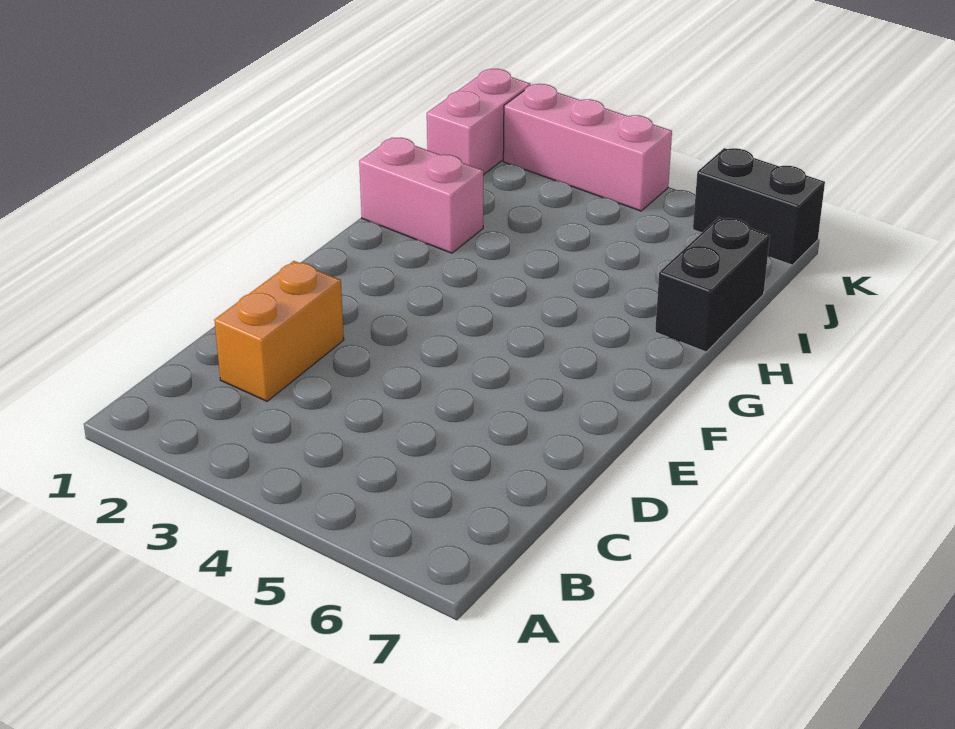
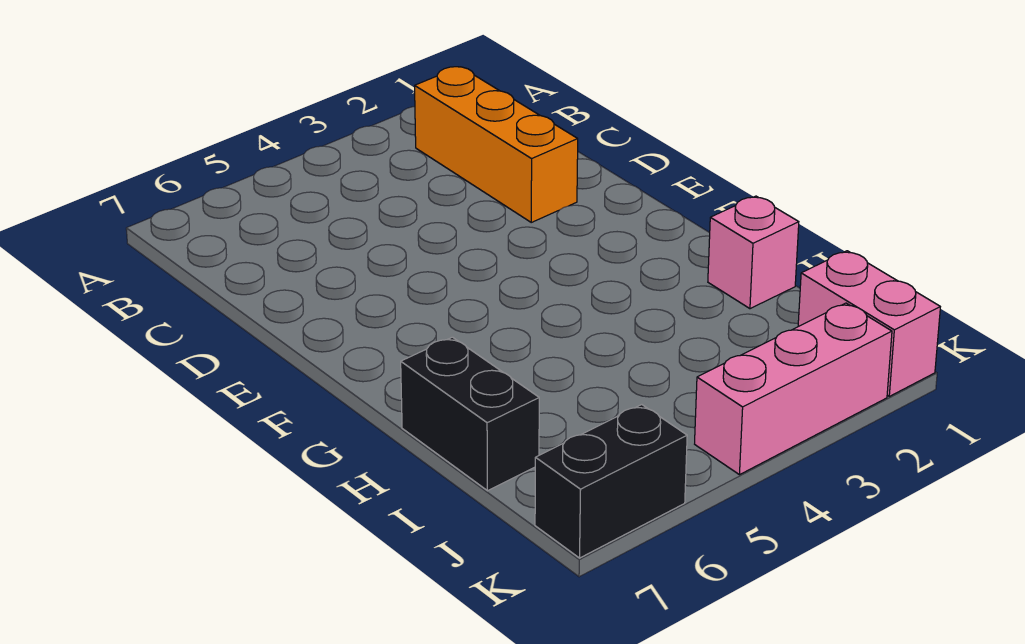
orange 1x2 brick [214,261,344,401] -> orange 1x3 brick [415,67,578,222]
pink 1x2 brick [359,138,483,253] -> pink 1x1 brick [708,196,799,309]

